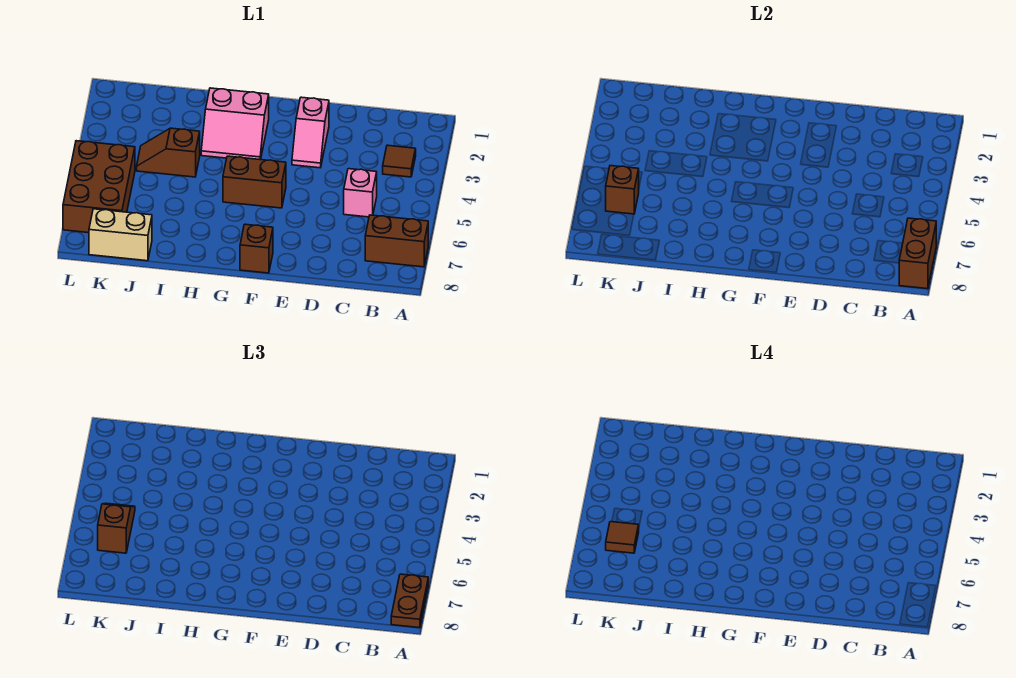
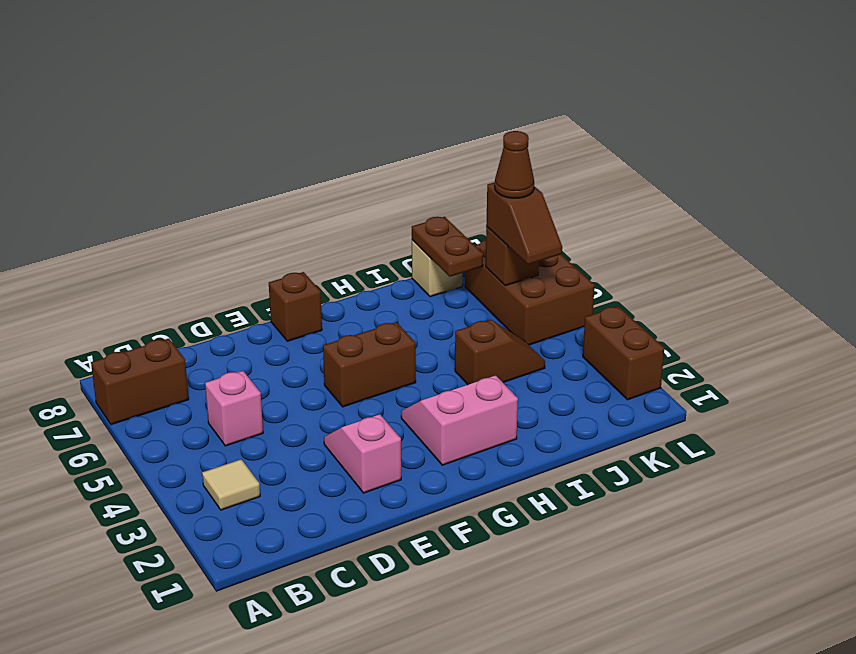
brown 1x2 brick [899,218,936,289] -> brown 1x2 brick moved to [583,306,664,400]
brown 1x2 plate [391,574,428,628] -> brown 1x2 plate moved to [412,217,483,277]
brown 1x1 tile [383,145,416,177] -> tan 1x1 tile [202,459,260,510]
tan 1x2 brick [89,209,152,261] -> tan 1x1 brick [412,240,463,297]
brown 1x1 tile [606,522,639,553] -> brown 1x1 cone [495,131,534,198]

